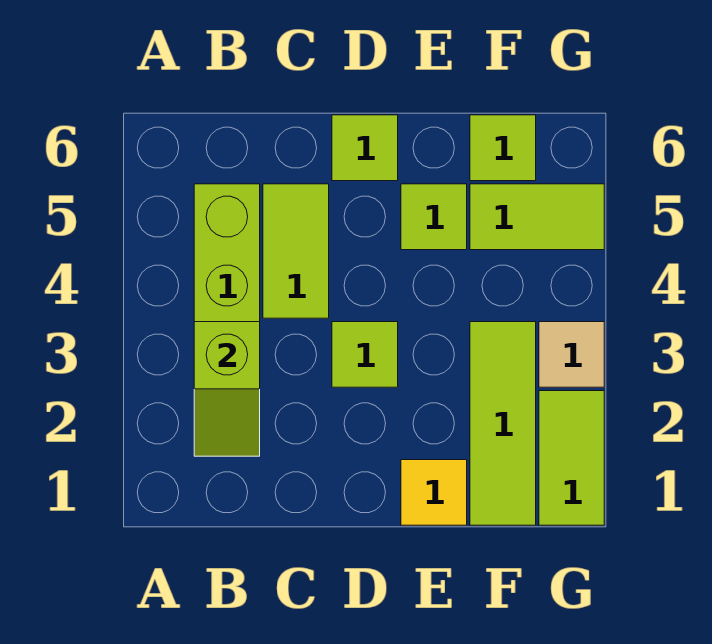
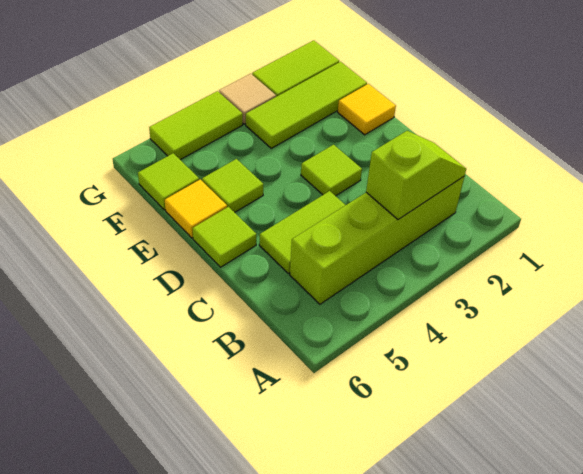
none -> yellow 1x1 tile [165,179,227,238]
lime 1x2 tile [470,184,604,250] -> lime 1x2 tile turned to [149,91,243,160]

